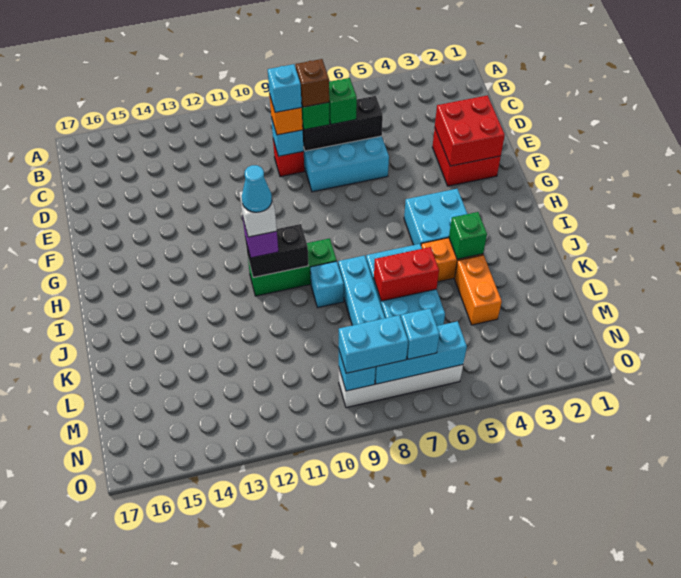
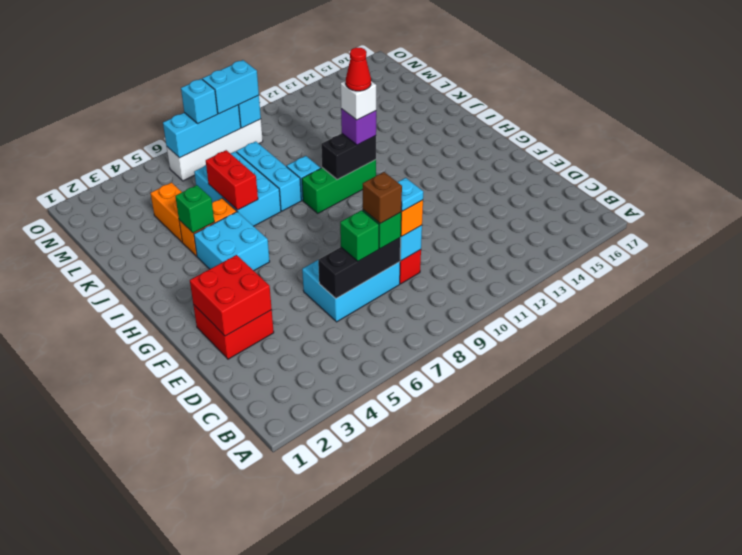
cyan 1x1 brick [268,64,302,112] -> cyan 1x1 plate [398,178,423,211]
cyan 1x1 cone [242,165,272,212] -> red 1x1 cone [346,48,371,91]
red 1x2 brick [374,247,439,301] -> red 1x2 brick turned to [206,150,258,210]

